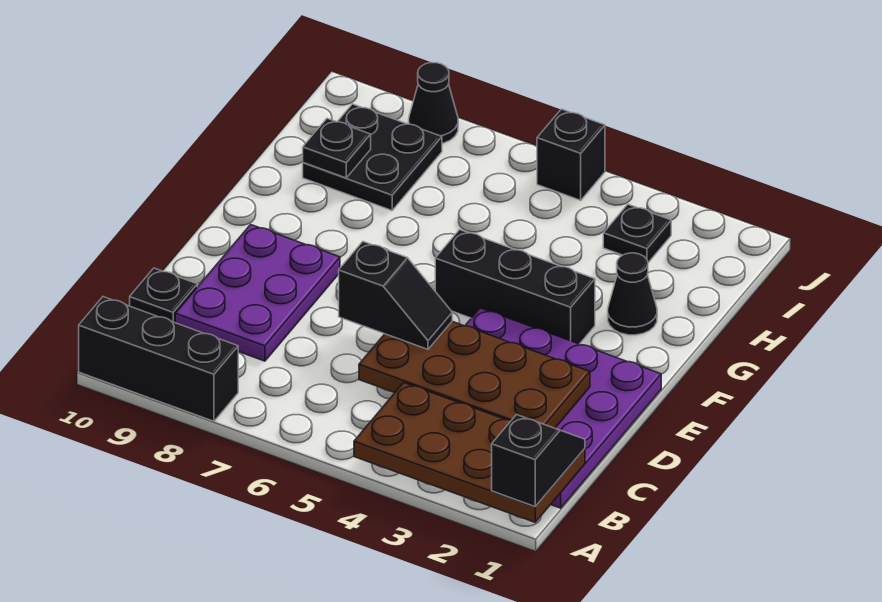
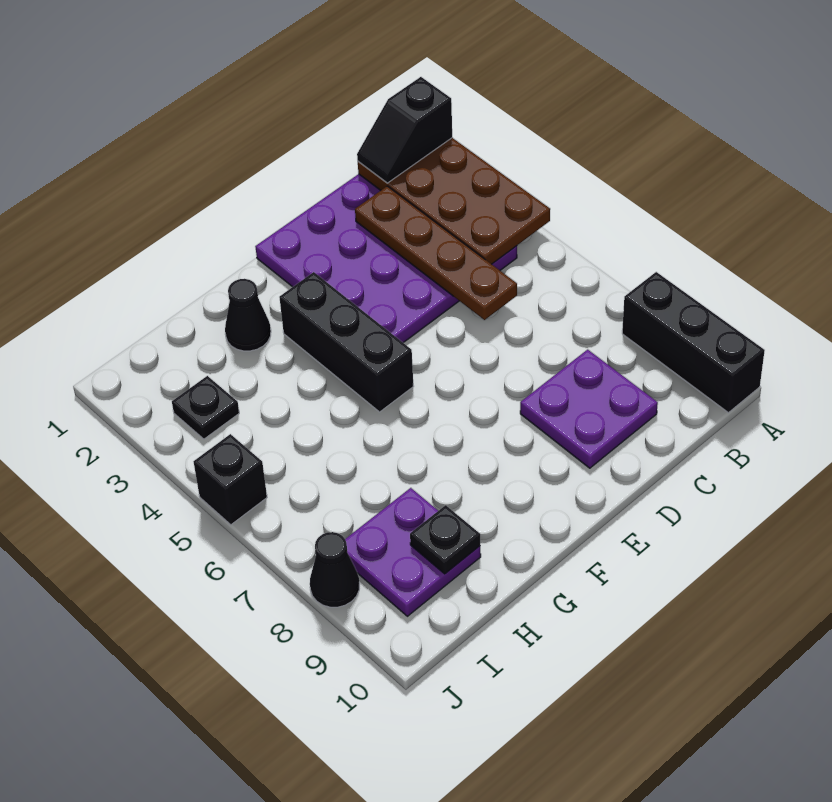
brown 2x4 plate [359,321,590,428] -> brown 1x4 plate [355,186,517,320]
purple 2x3 plate [175,225,340,361] -> purple 2x2 plate [520,350,658,468]
black 1x1 plate [130,268,197,323] -> none
black 1x2 slope [339,242,452,349] -> none
black 2x2 plate [303,104,442,210] -> purple 2x2 plate [345,488,481,616]

